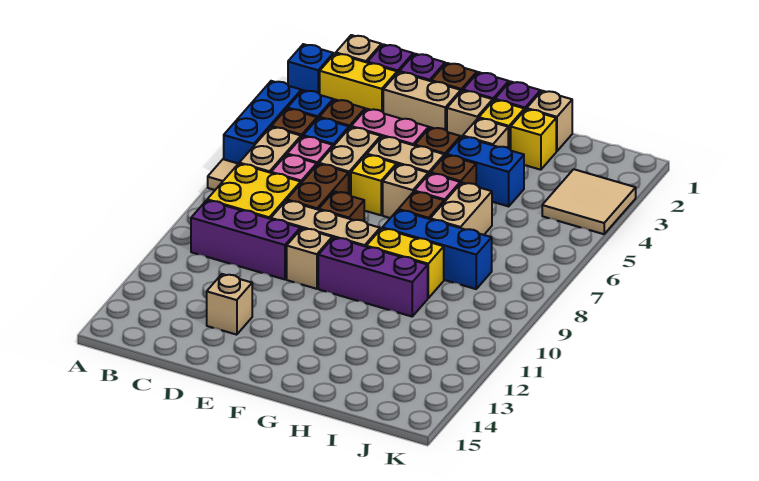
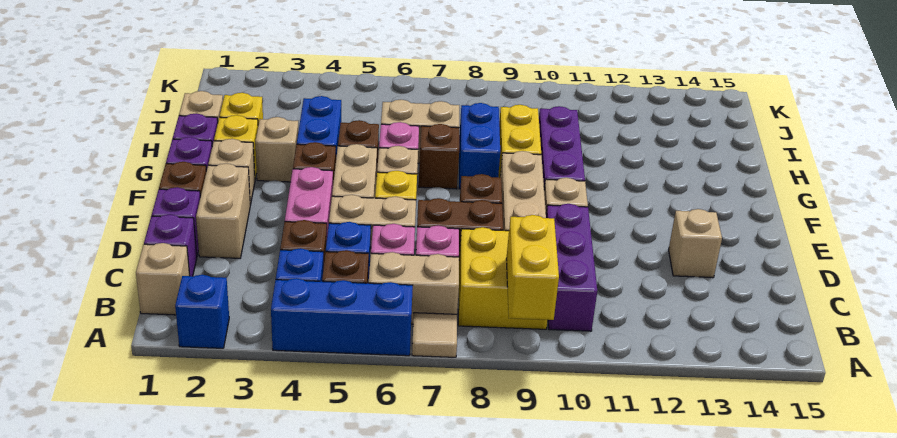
yellow 1x2 brick [320,53,397,112] -> yellow 1x2 brick moved to [506,215,559,320]
blue 1x3 brick [382,210,492,289] -> blue 1x2 brick [459,103,500,189]
tan 2x2 tile [542,169,636,234] -> none

